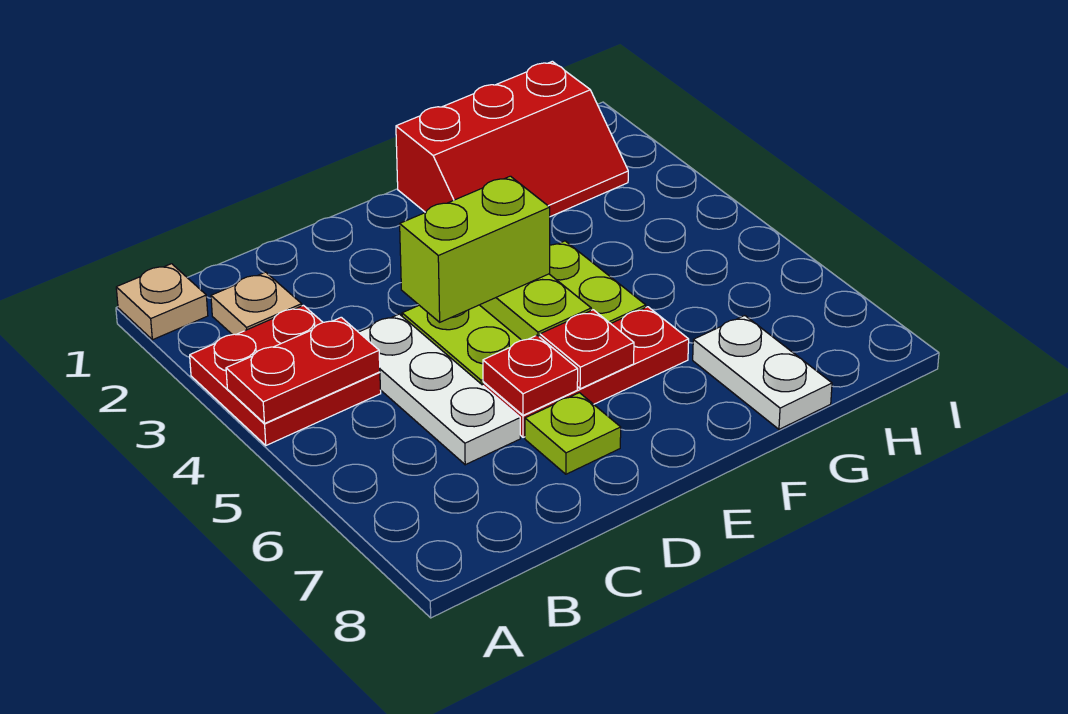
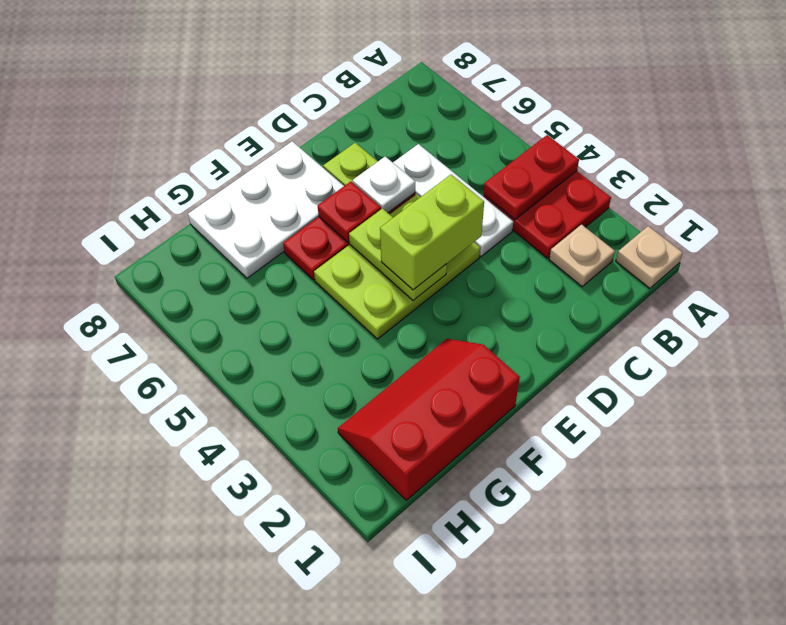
red 1x1 plate [483,335,578,415] -> white 1x1 plate [353,157,415,213]
white 1x2 plate [693,316,832,429] -> white 2x3 plate [188,141,344,278]

